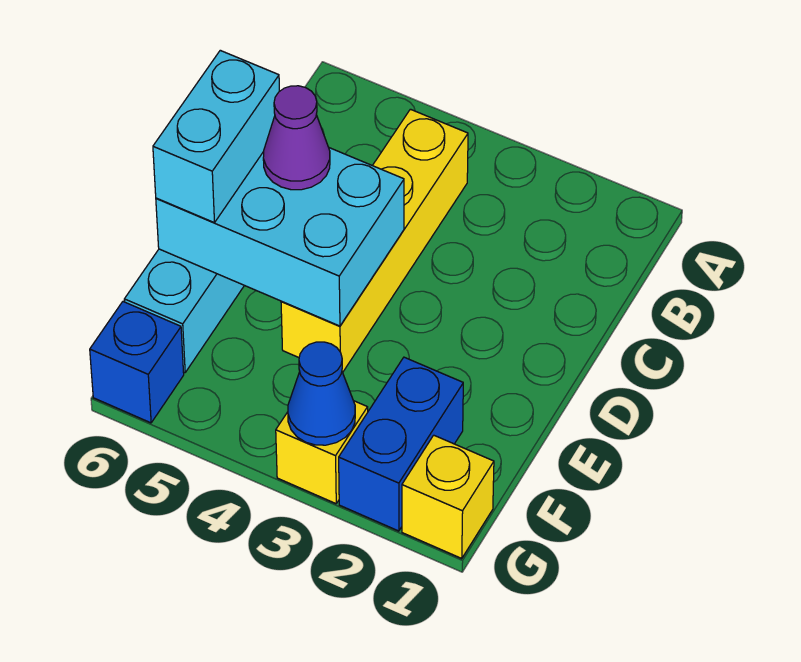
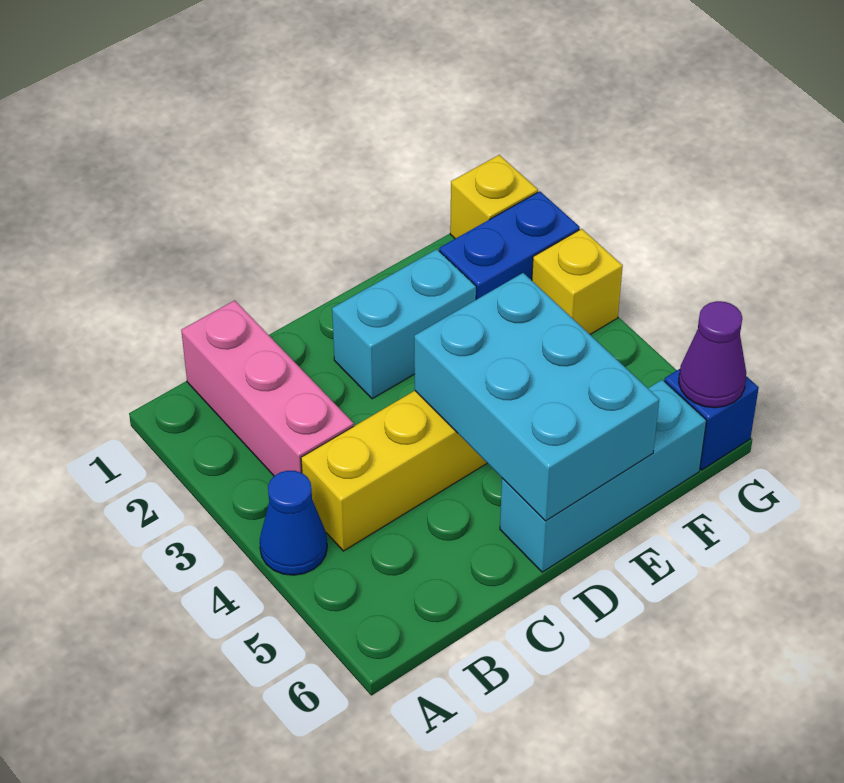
none -> pink 1x3 brick [181,300,354,476]
purple 1x1 cone [263,86,330,190] -> purple 1x1 cone moved to [679,301,746,408]
cyan 1x2 brick [153,50,280,223] -> cyan 1x2 brick moved to [332,249,476,399]
blue 1x1 cone [288,342,355,445] -> blue 1x1 cone moved to [260,471,327,575]

